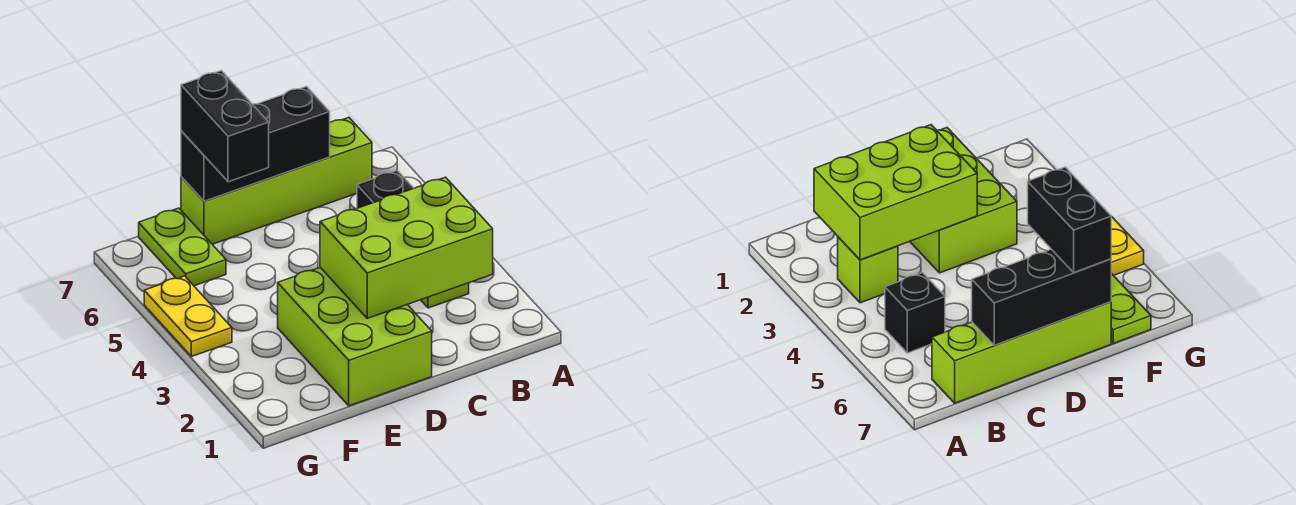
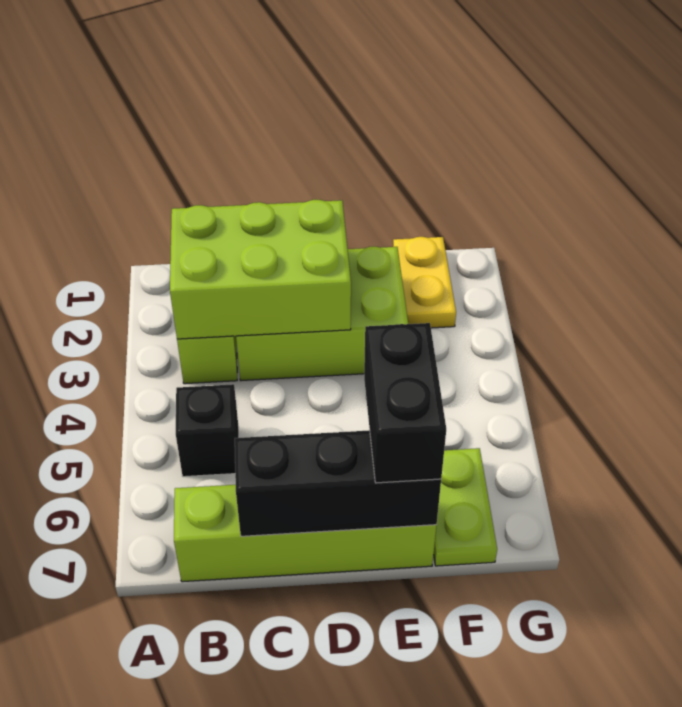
lime 2x3 brick [278,267,432,406] -> lime 2x3 brick turned to [236,247,408,381]
yellow 1x2 plate [144,276,232,357] -> yellow 1x2 plate moved to [393,237,456,328]

